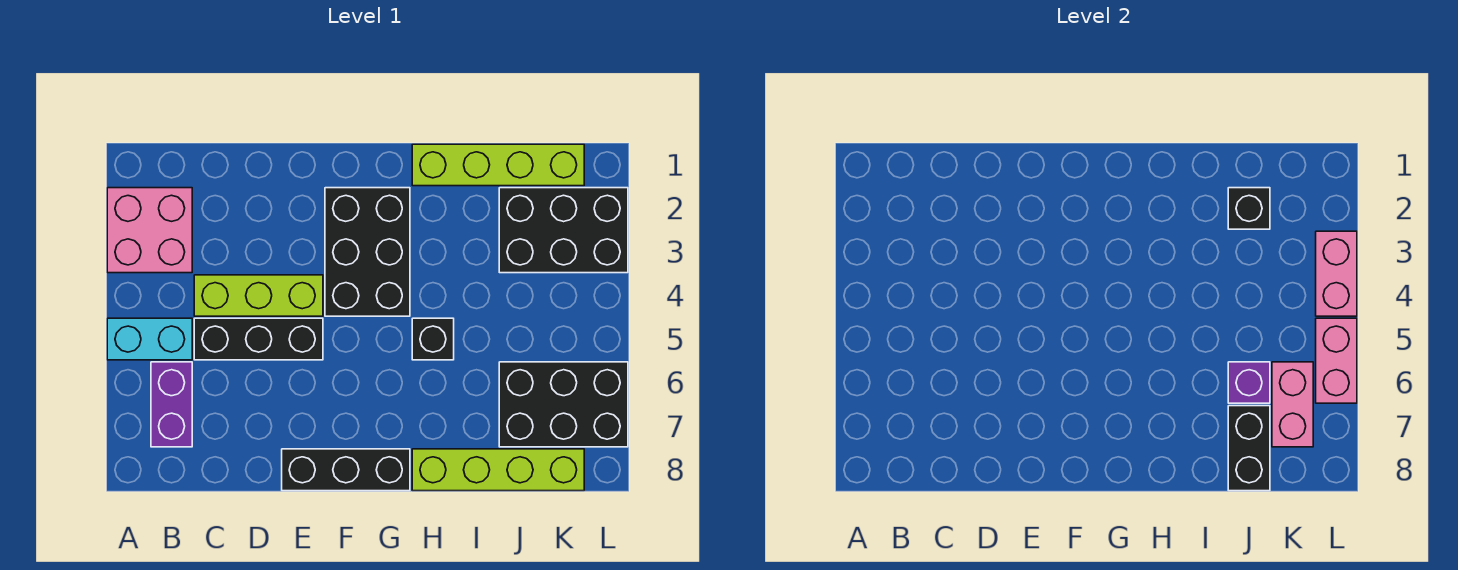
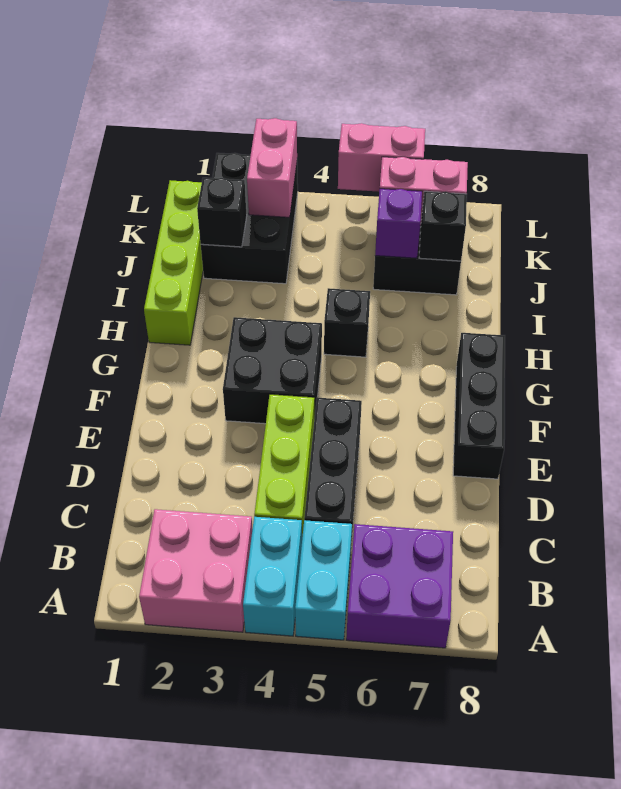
none -> cyan 1x2 brick [243,517,302,636]
purple 1x2 brick [151,362,192,447] -> purple 2x2 brick [346,524,453,648]
black 2x3 brick [325,188,410,316] -> black 2x2 brick [223,317,322,424]
lime 1x4 brick [412,449,584,491] -> none
black 1x2 brick [1228,406,1270,491] -> black 1x1 brick [419,191,467,261]
pink 1x2 brick [1316,231,1357,316] -> pink 1x2 brick turned to [247,118,297,217]

